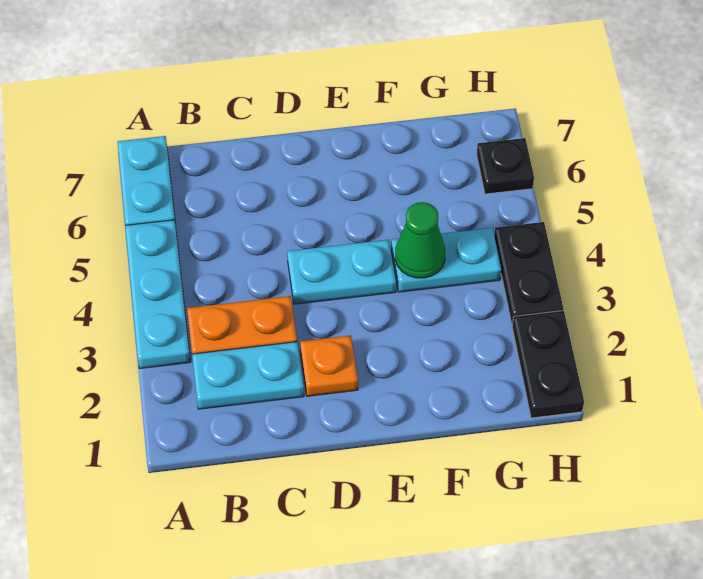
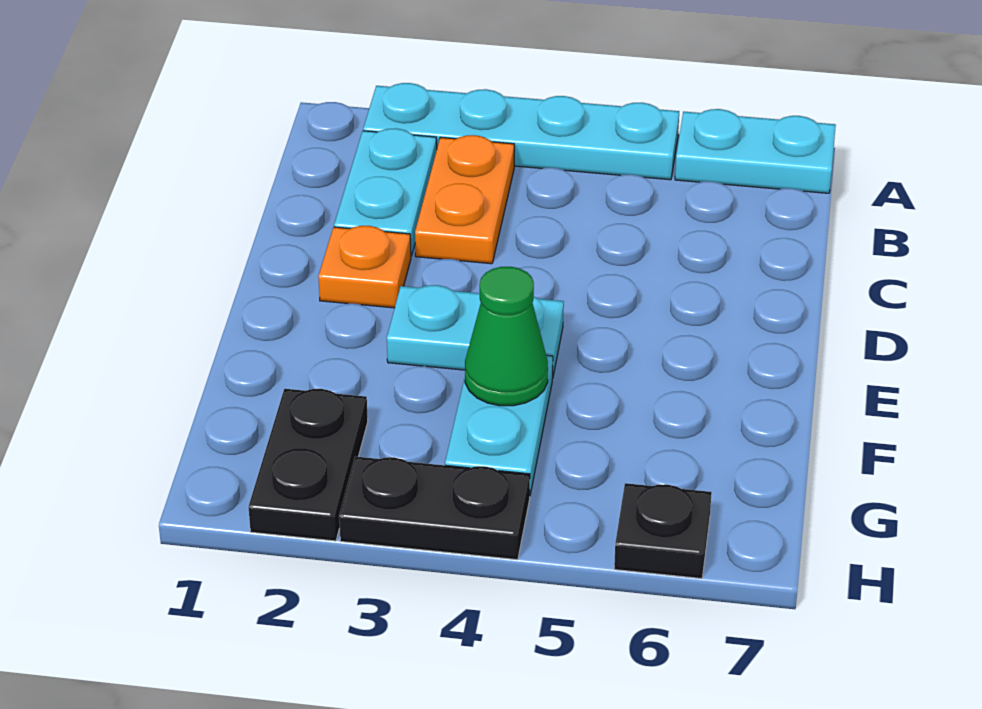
cyan 1x3 plate [125,220,190,368] -> cyan 1x4 plate [363,83,679,180]
cyan 1x2 plate [287,240,396,304] -> cyan 1x2 plate turned to [387,285,564,376]
black 1x2 plate [512,311,584,418] -> black 1x2 plate turned to [248,389,368,541]

